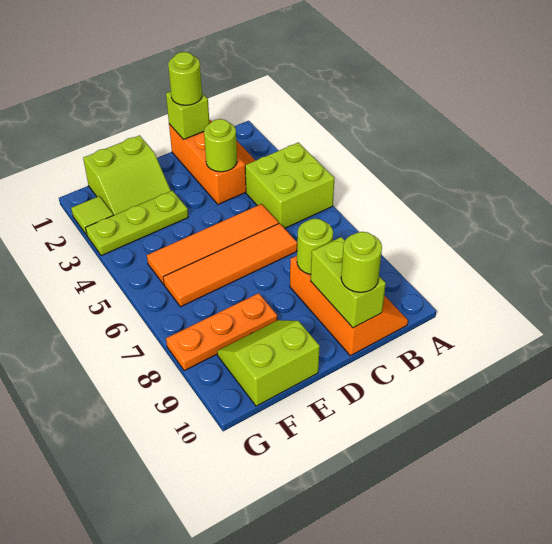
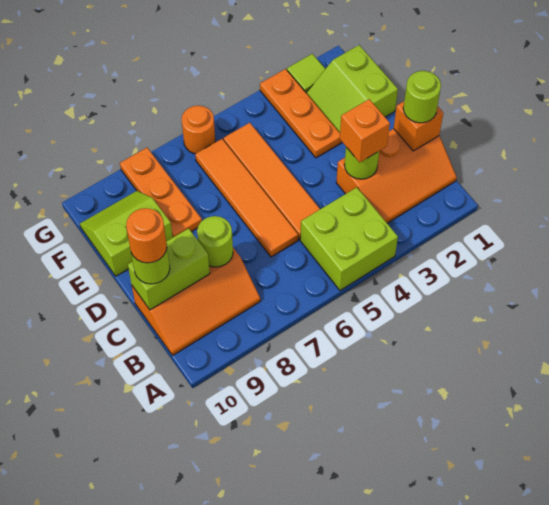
lime 1x1 brick [166,91,210,140] -> orange 1x1 brick [394,101,443,151]
none -> orange 1x1 brick [340,99,390,162]
none -> orange 1x1 round brick [126,208,167,263]
lime 1x3 plate [86,191,188,256] -> orange 1x3 plate [260,69,342,158]
lime 2x2 slope [217,320,320,406] -> lime 2x2 slope turned to [80,191,173,276]
none -> orange 1x1 round brick [182,106,215,154]

